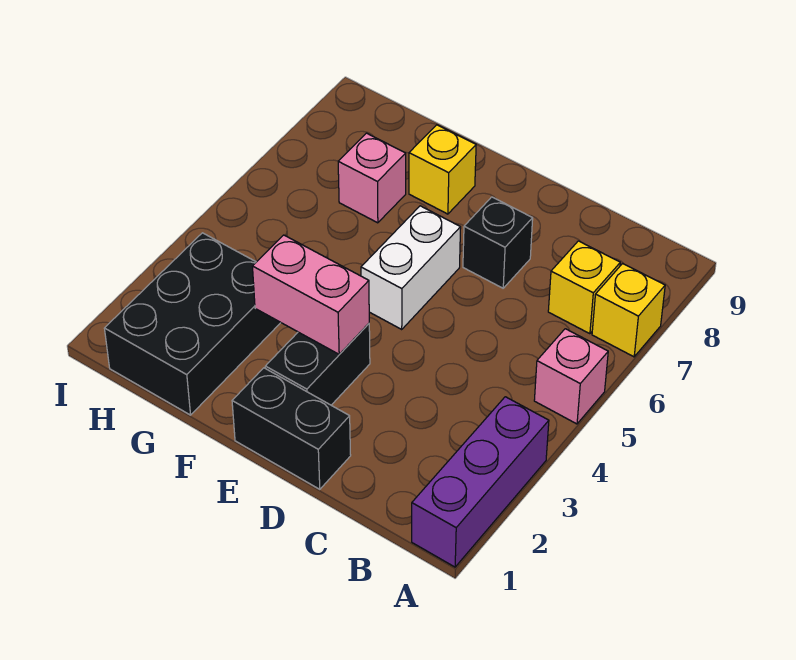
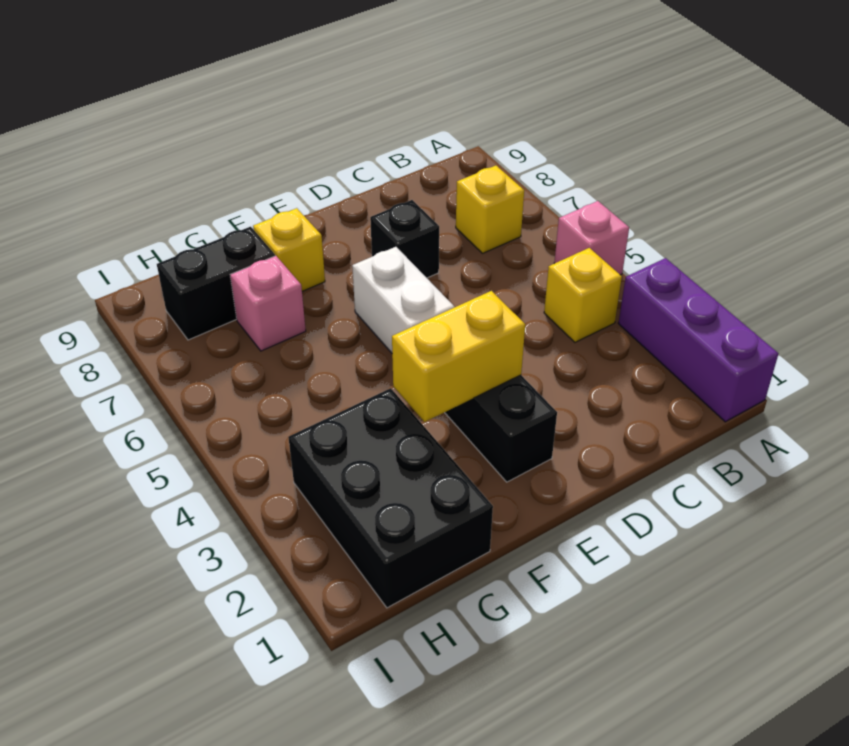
yellow 1x1 brick [592,263,665,357] -> yellow 1x1 brick moved to [544,248,622,342]
black 1x2 brick [232,368,351,489] -> black 1x2 brick moved to [157,227,275,340]
pink 1x2 brick [252,235,369,354] -> yellow 1x2 brick [392,291,525,422]

